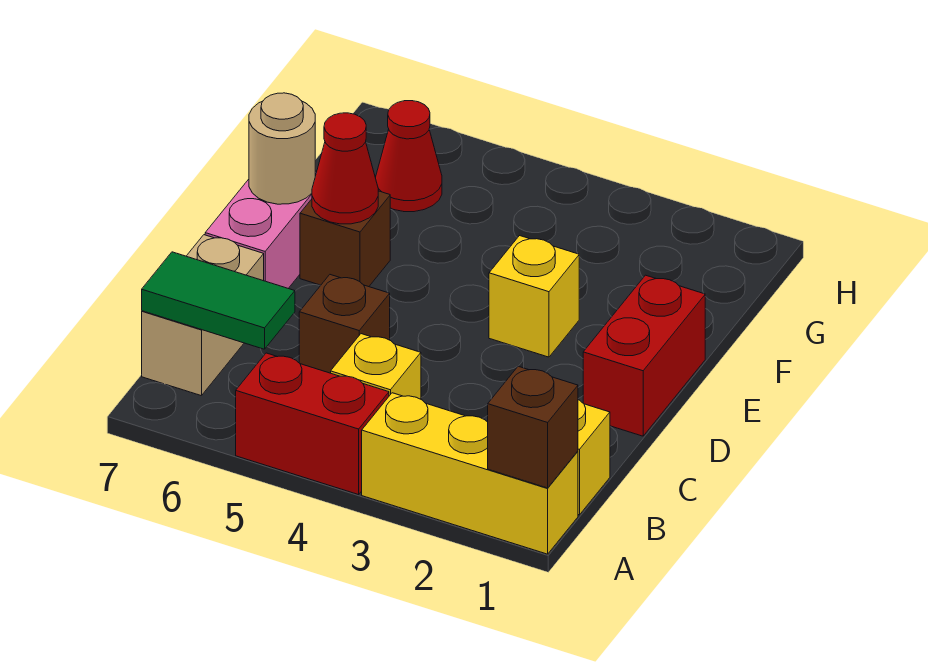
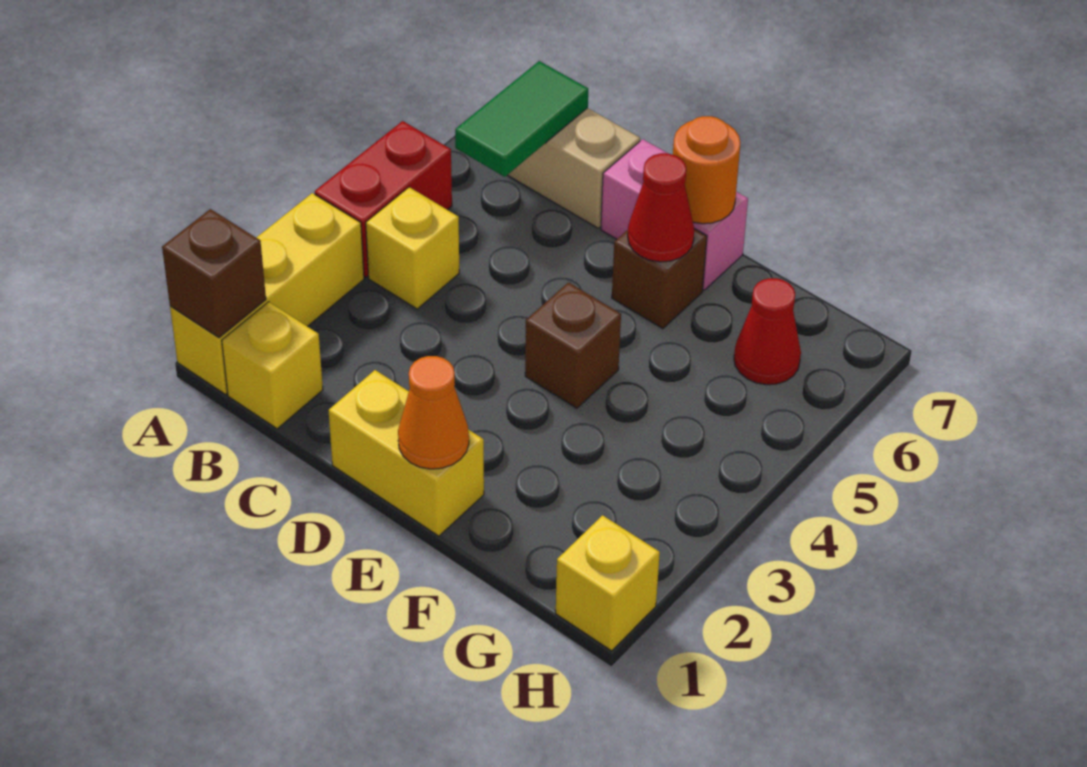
brown 1x1 brick [299,275,390,373] -> brown 1x1 brick moved to [525,282,621,408]
red 1x2 brick [583,275,705,436] -> yellow 1x2 brick [329,370,484,536]
none -> orange 1x1 cone [398,356,469,469]
yellow 1x1 brick [489,236,579,357] -> yellow 1x1 brick moved to [556,515,660,651]
tan 1x1 round brick [249,93,315,204] -> orange 1x1 round brick [673,116,740,224]

